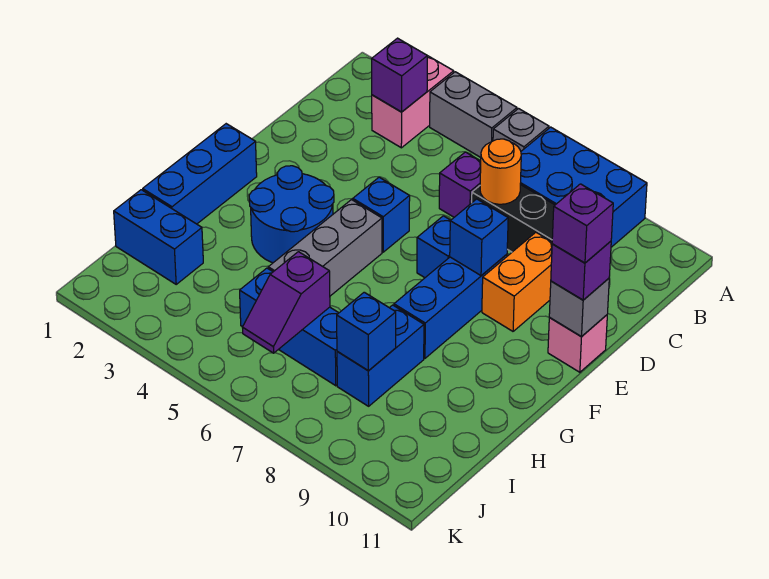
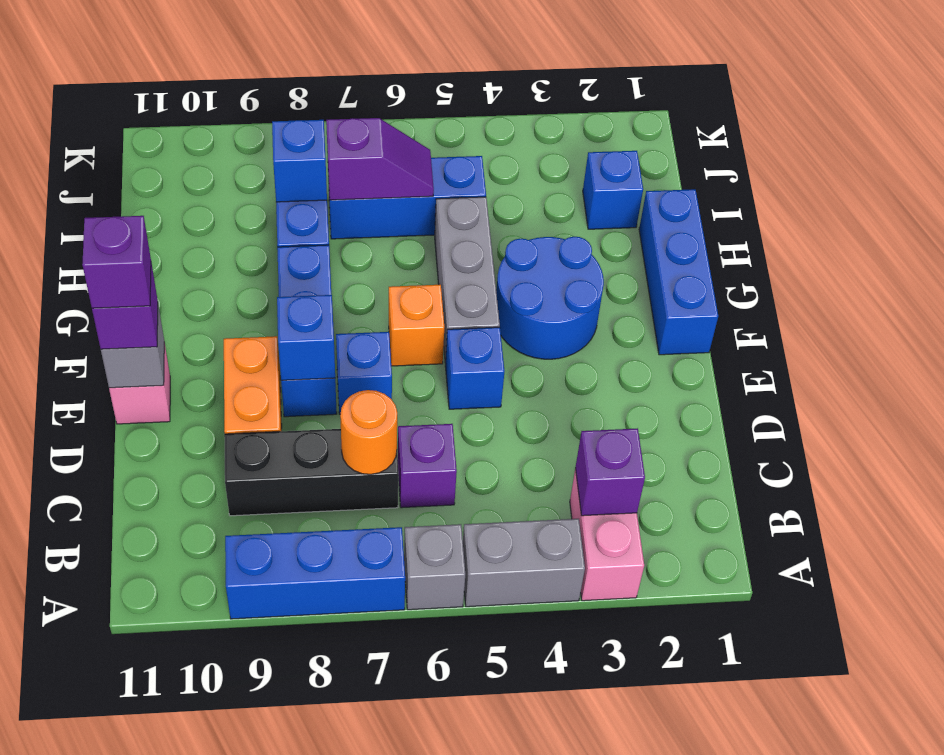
blue 2x3 brick [520,127,647,247] -> blue 1x3 brick [225,527,405,619]
none -> orange 1x1 brick [389,285,444,366]
blue 1x2 brick [114,190,203,284] -> blue 1x1 brick [583,151,643,229]
purple 1x2 slope [242,252,330,353] -> purple 1x2 slope turned to [326,118,434,200]

